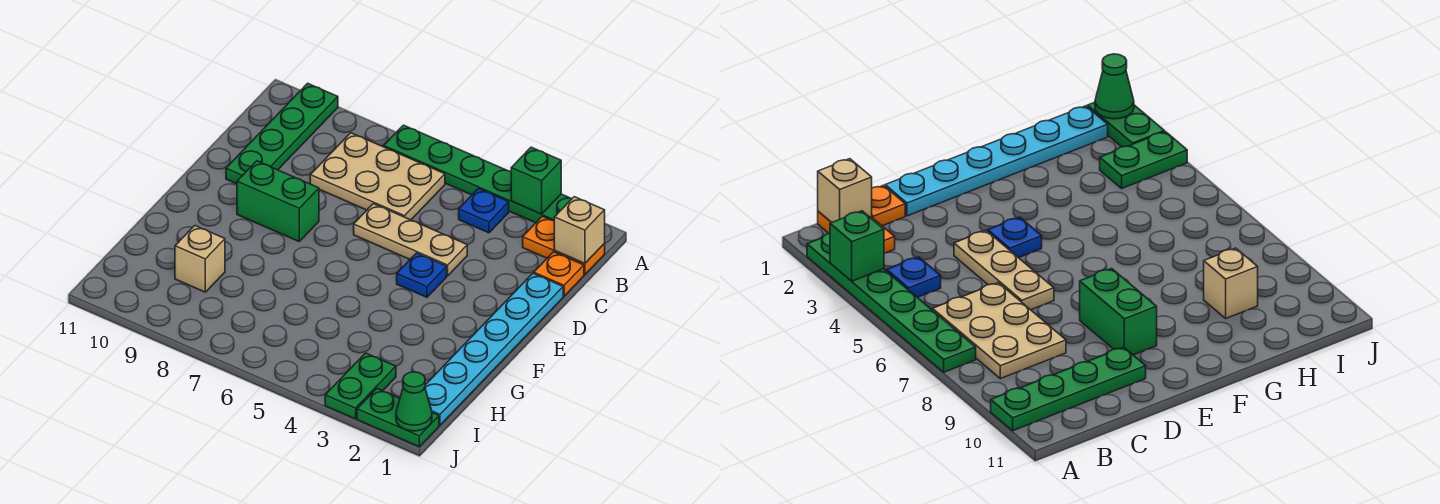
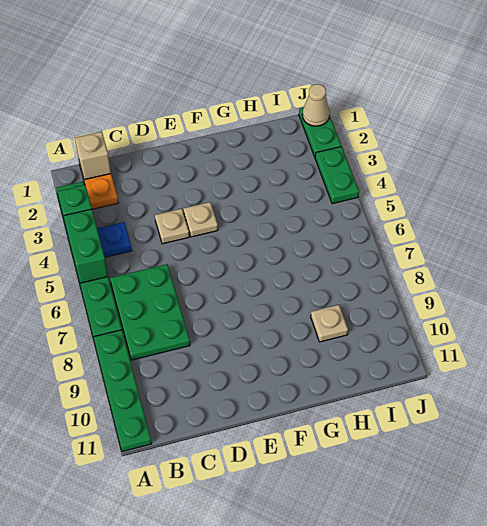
green 1x4 plate [226,83,338,184] -> green 1x4 plate turned to [93,330,152,452]
tan 2x3 plate [310,133,445,220] -> green 2x3 plate [110,264,190,360]
orange 1x1 plate [534,252,584,296] -> none
cyan 1x6 plate [425,273,563,425] -> none
tan 1x3 plate [354,204,467,276] -> tan 1x1 plate [155,209,189,244]
blue 1x1 plate [397,253,447,297] -> tan 1x1 plate [183,202,218,237]
green 1x2 brick [237,161,319,241] -> green 1x2 brick moved to [64,209,108,283]
tan 1x1 brick [175,226,225,292] -> tan 1x1 plate [311,305,348,342]
green 1x2 plate [325,353,396,419] -> green 1x2 plate turned to [315,147,359,204]
green 1x1 cone [396,372,432,431] -> tan 1x1 cone [302,84,330,126]

